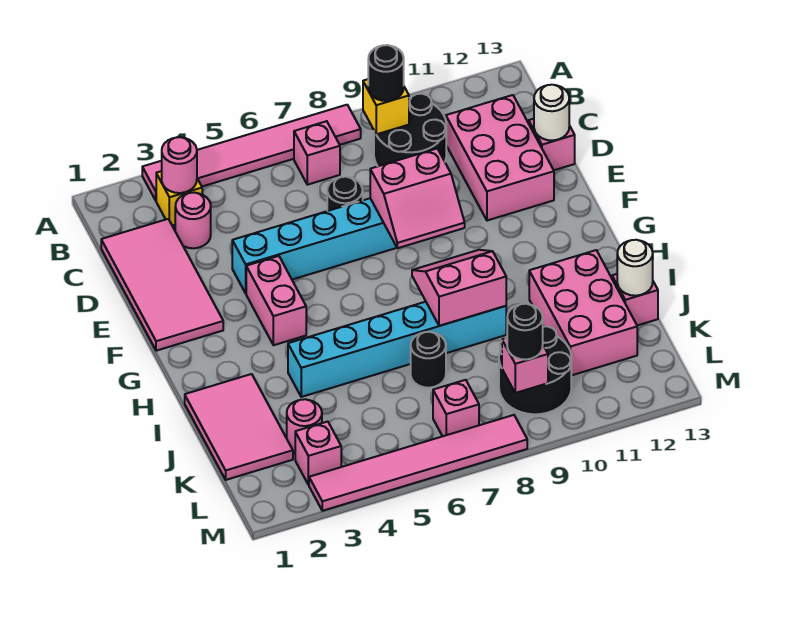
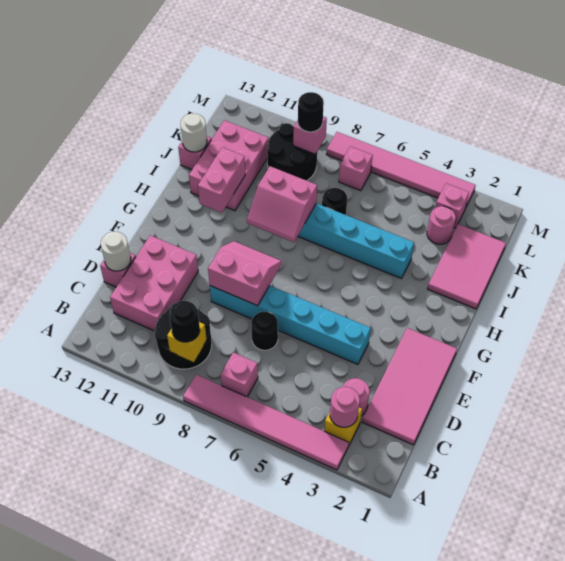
pink 1x2 brick [246,256,306,345] -> pink 1x2 brick moved to [198,147,245,213]

